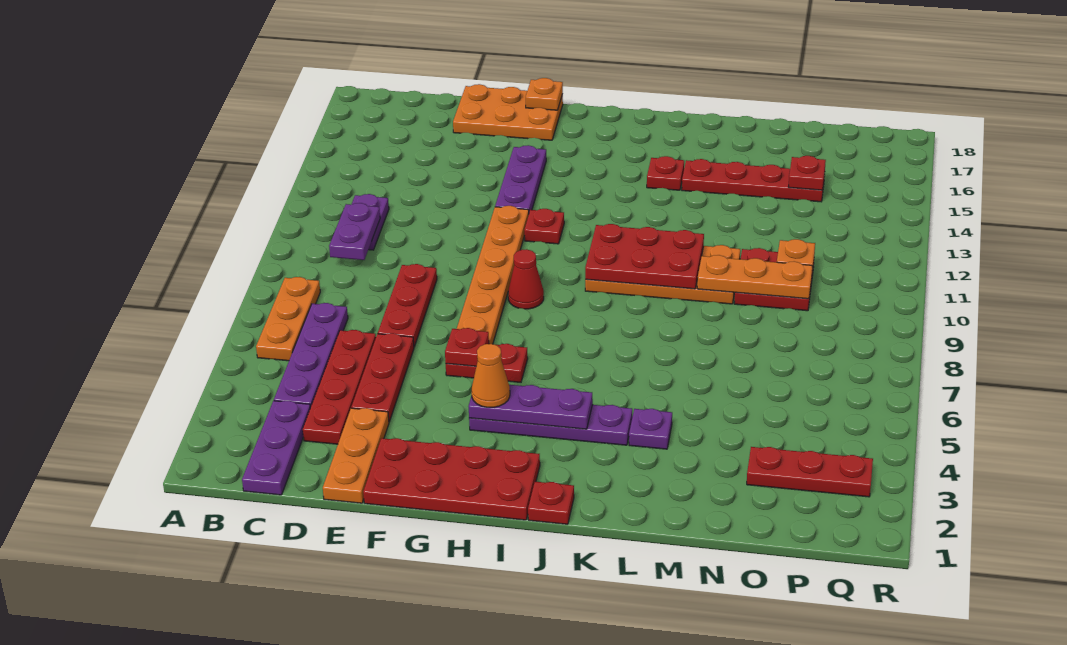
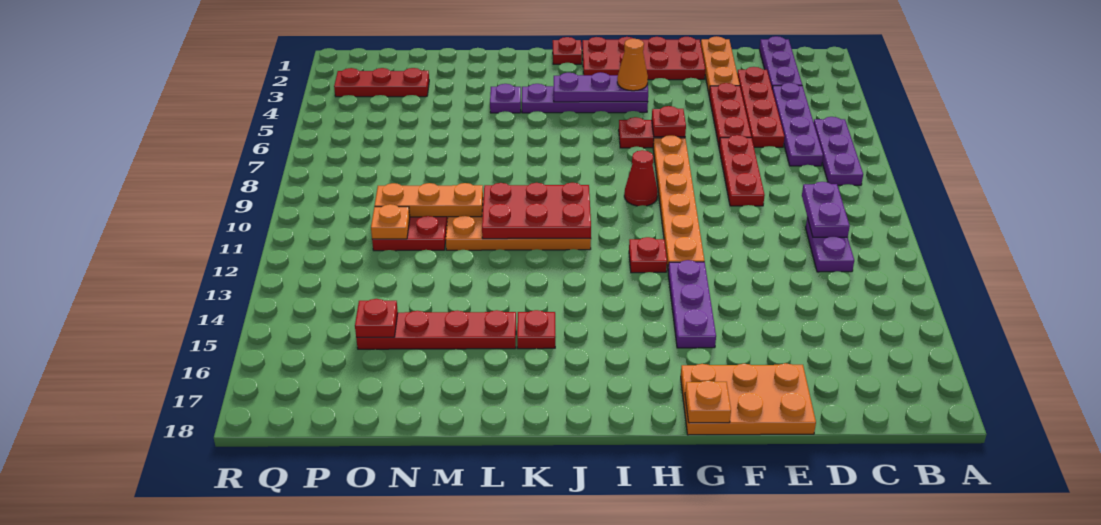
orange 1x3 plate [256,277,320,361] -> purple 1x3 plate [814,117,863,185]

